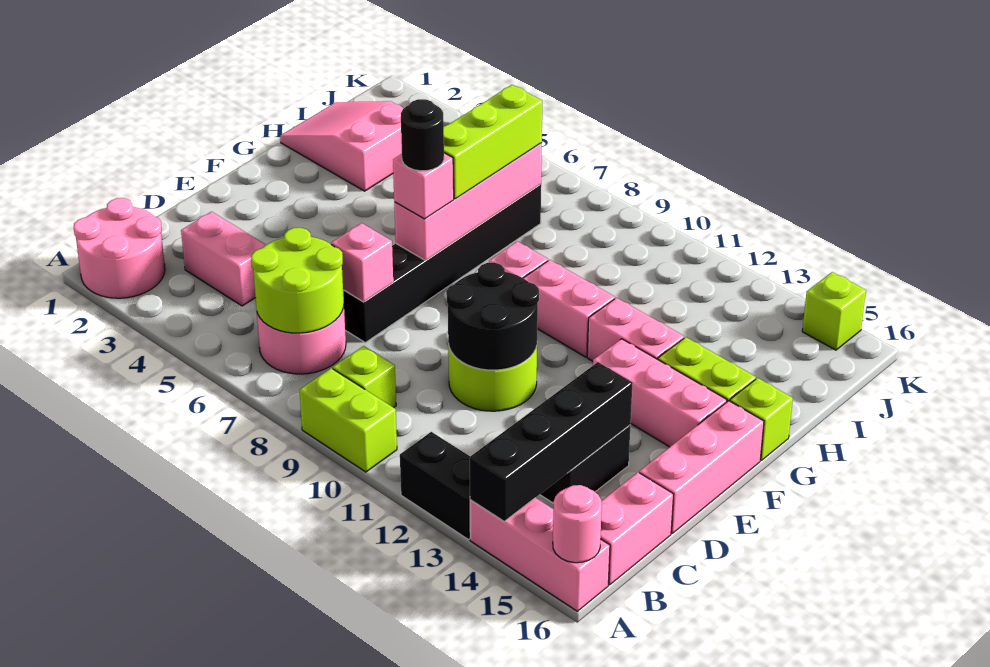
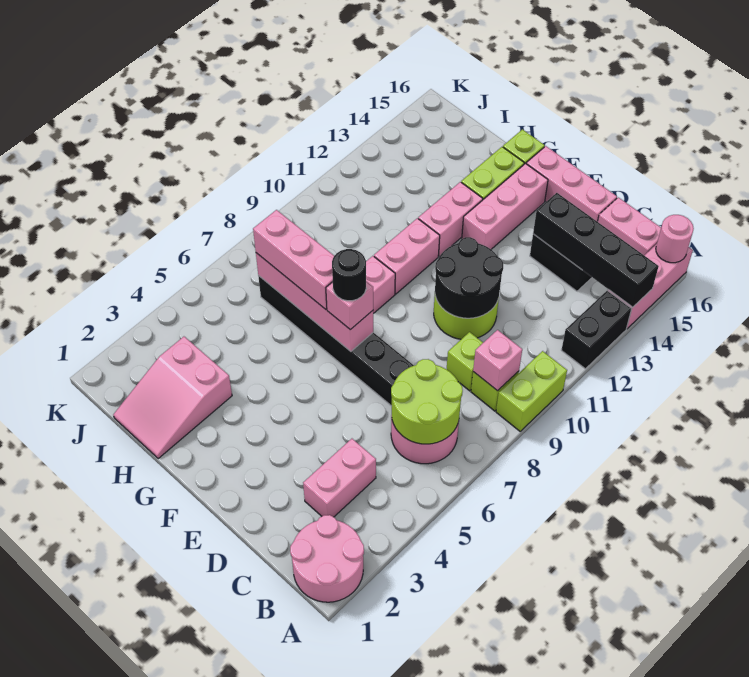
pink 1x1 brick [331,223,393,302] -> pink 1x1 brick moved to [473,330,522,391]
lime 1x3 brick [444,85,542,199] -> pink 1x3 brick [253,210,334,309]
lime 1x1 brick [802,272,866,350] -> lime 1x1 brick moved to [447,332,483,391]

